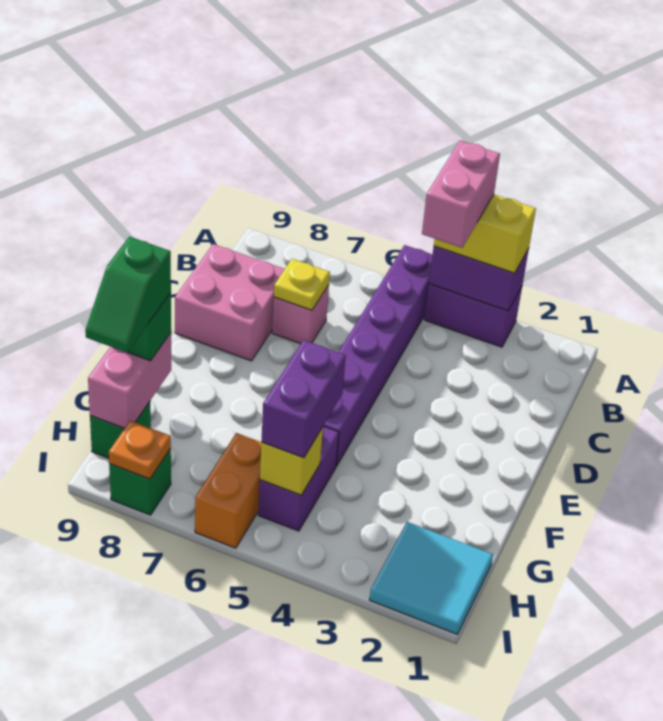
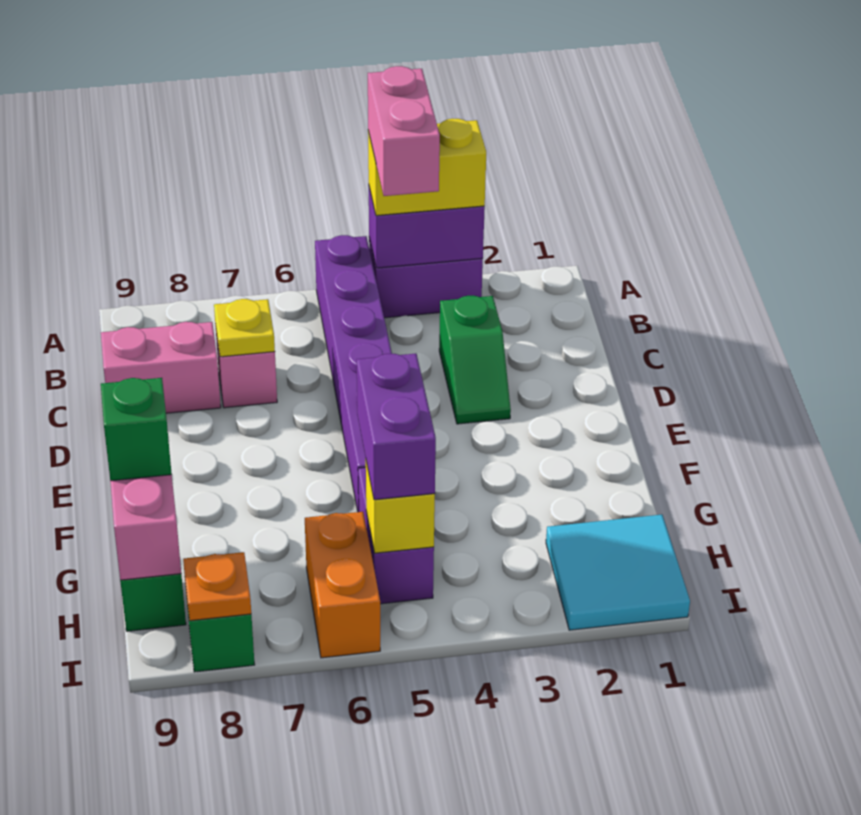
pink 2x2 brick [175,244,285,361] -> pink 1x2 brick [101,322,221,413]
green 1x2 slope [85,237,171,352] -> green 1x2 slope moved to [439,296,511,424]

